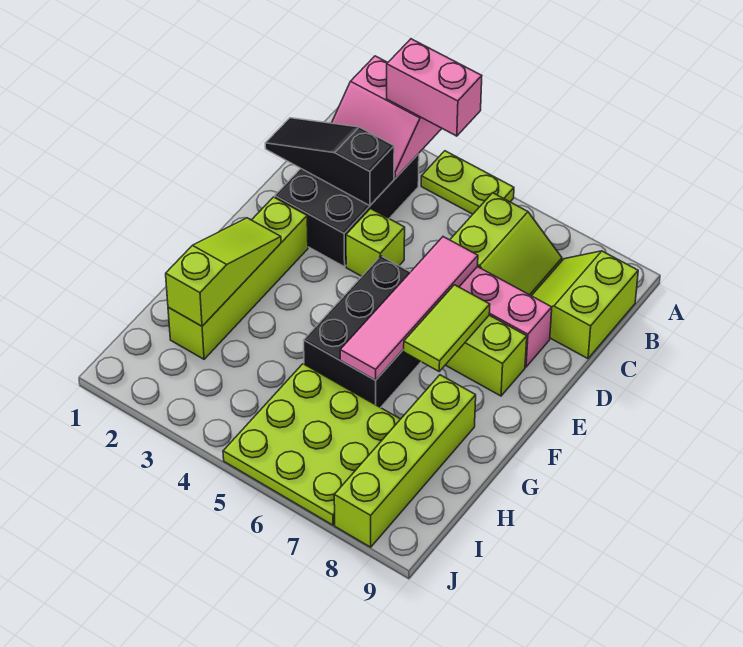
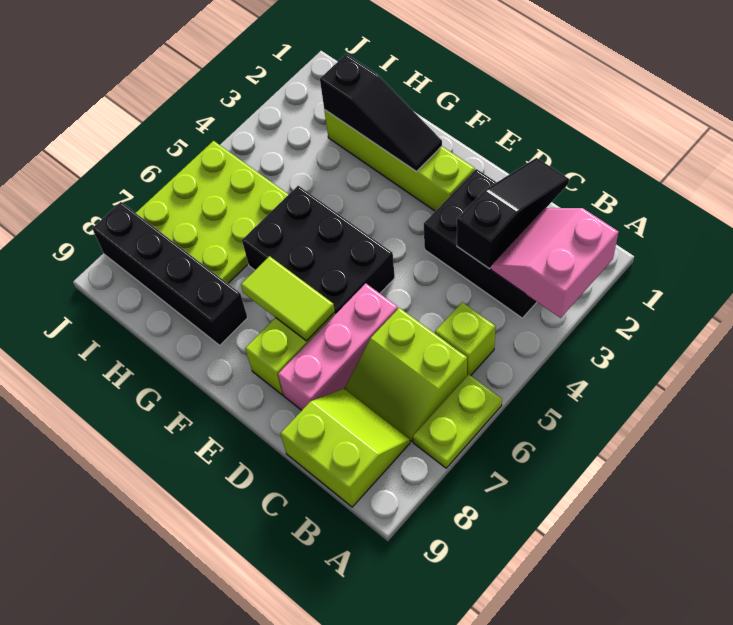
pink 1x2 brick [387,39,482,136] -> none
lime 1x2 plate [421,151,514,214] -> lime 1x2 plate moved to [413,374,502,468]
lime 1x1 brick [346,209,405,276] -> lime 1x1 brick moved to [435,302,496,375]
pink 1x4 tile [340,237,478,380] -> none
lime 1x3 slope [166,218,281,326] -> black 1x3 slope [320,54,442,171]
lime 1x4 brick [334,375,476,547] -> black 1x4 brick [92,202,248,345]

